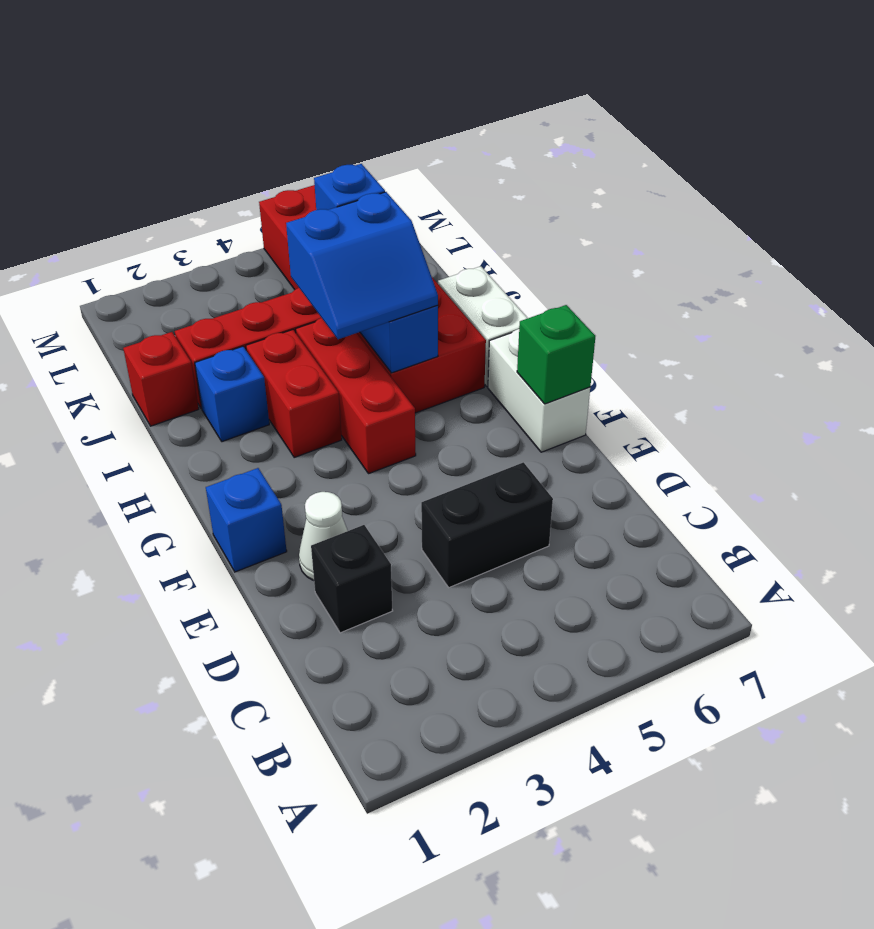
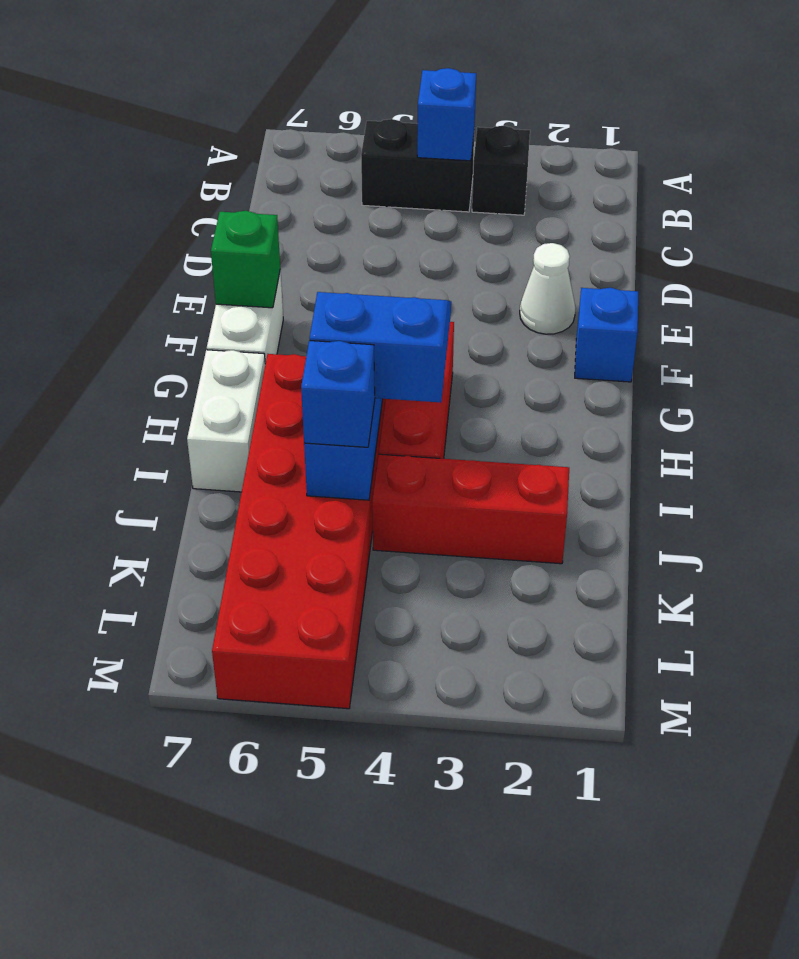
black 1x1 brick [311,525,393,633] -> black 1x1 brick moved to [472,126,530,215]
black 1x2 brick [421,462,553,588] -> black 1x2 brick moved to [361,119,474,212]
red 1x2 brick [246,330,342,457] -> none
blue 1x1 brick [195,346,269,442] -> blue 1x1 brick moved to [417,68,476,161]
red 1x1 brick [123,332,199,426] -> none

